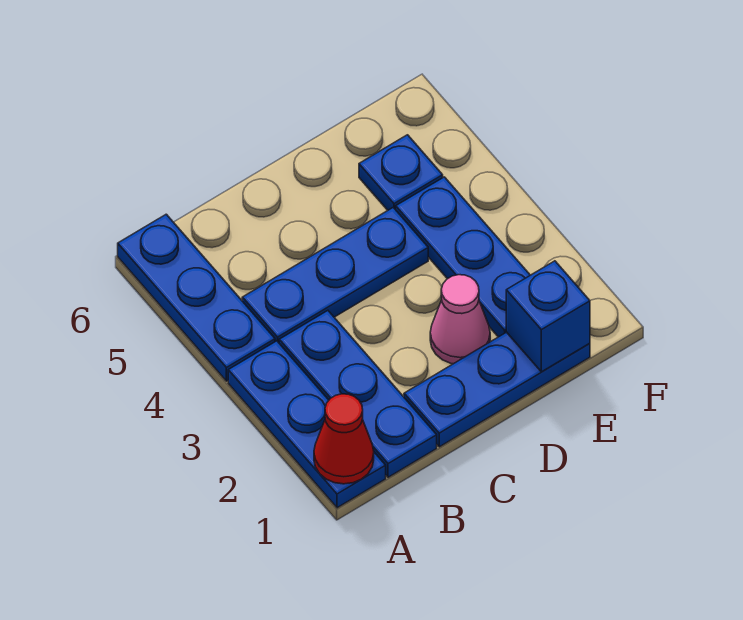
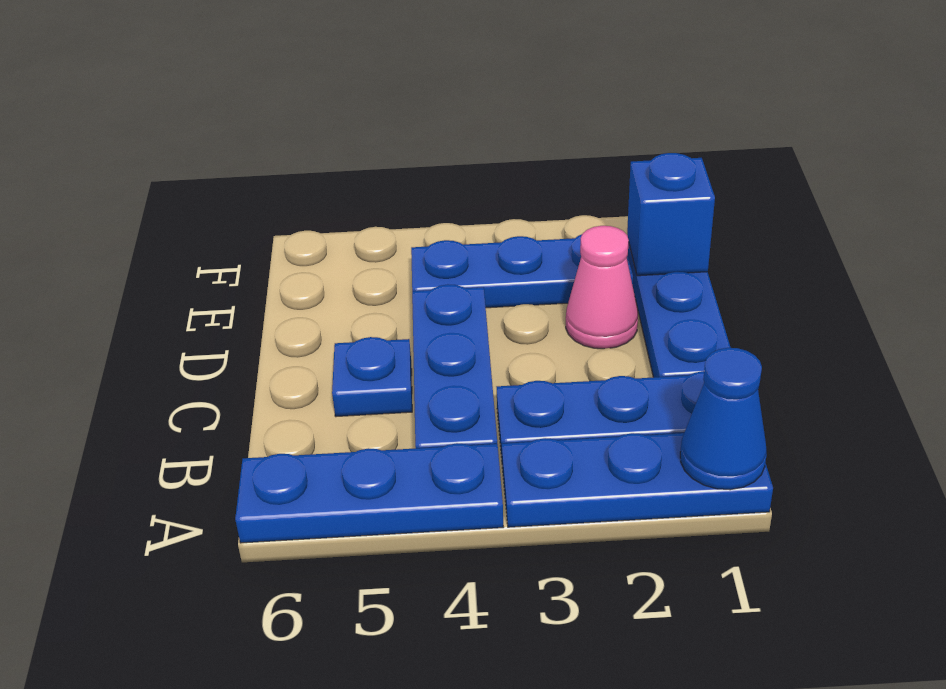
red 1x1 cone [314,394,374,484] -> blue 1x1 cone [680,348,767,490]
blue 1x1 plate [359,135,443,210] -> blue 1x1 plate moved to [332,337,412,417]

